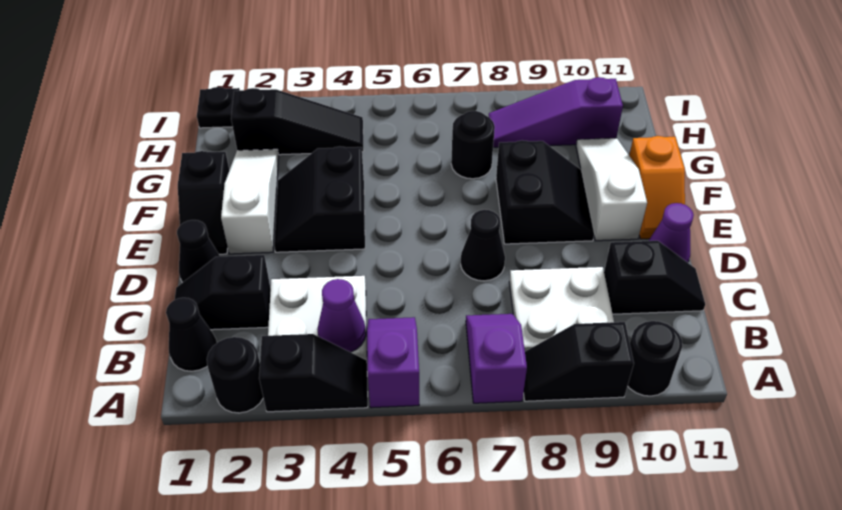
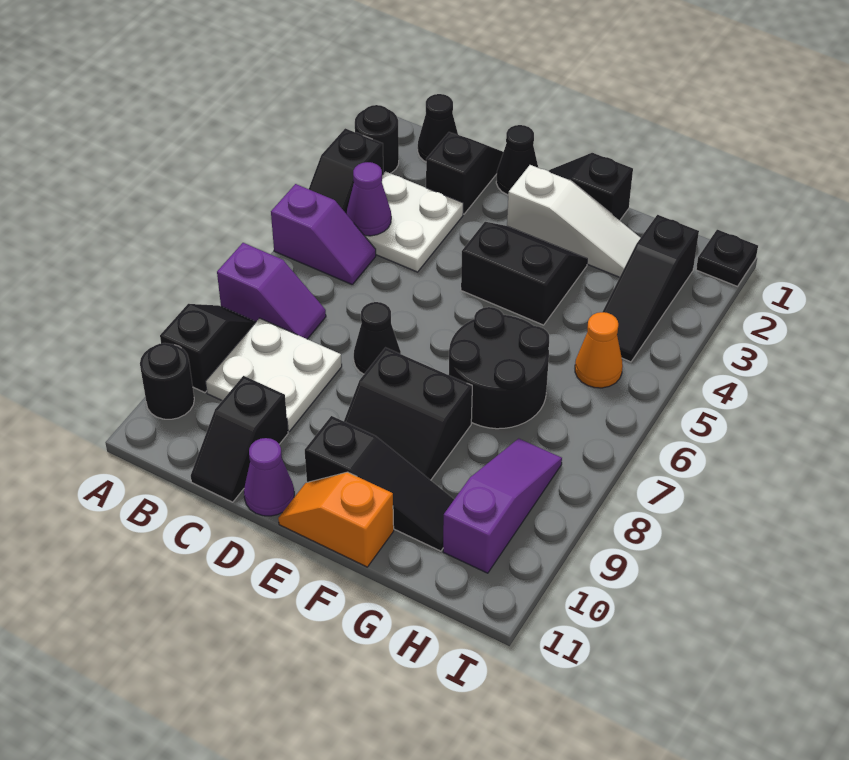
white 1x3 slope [576,138,647,241] -> black 1x3 slope [305,416,454,551]
black 1x1 round brick [451,111,495,179] -> black 2x2 round brick [449,307,549,429]
none -> orange 1x1 cone [575,312,623,388]

